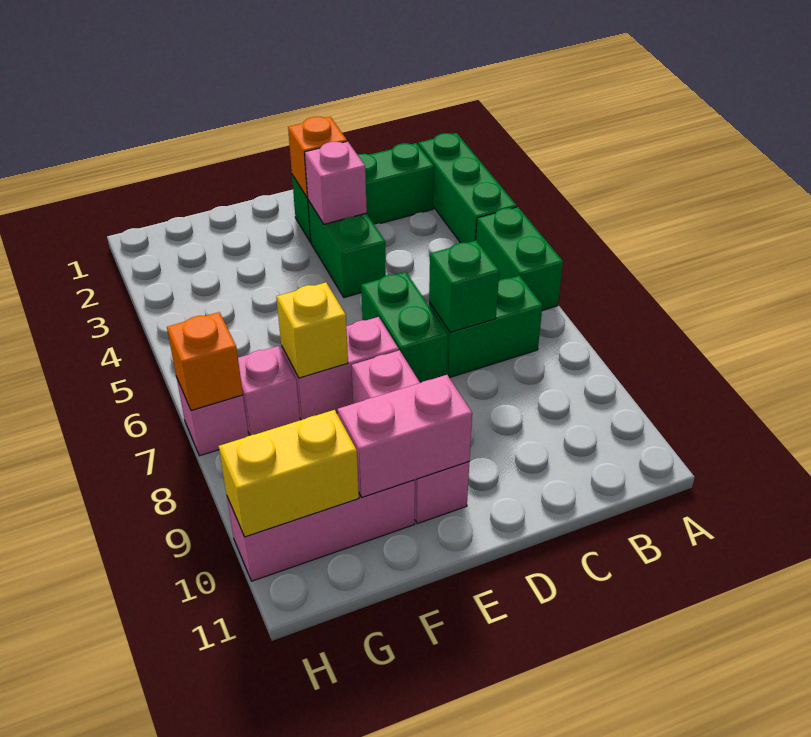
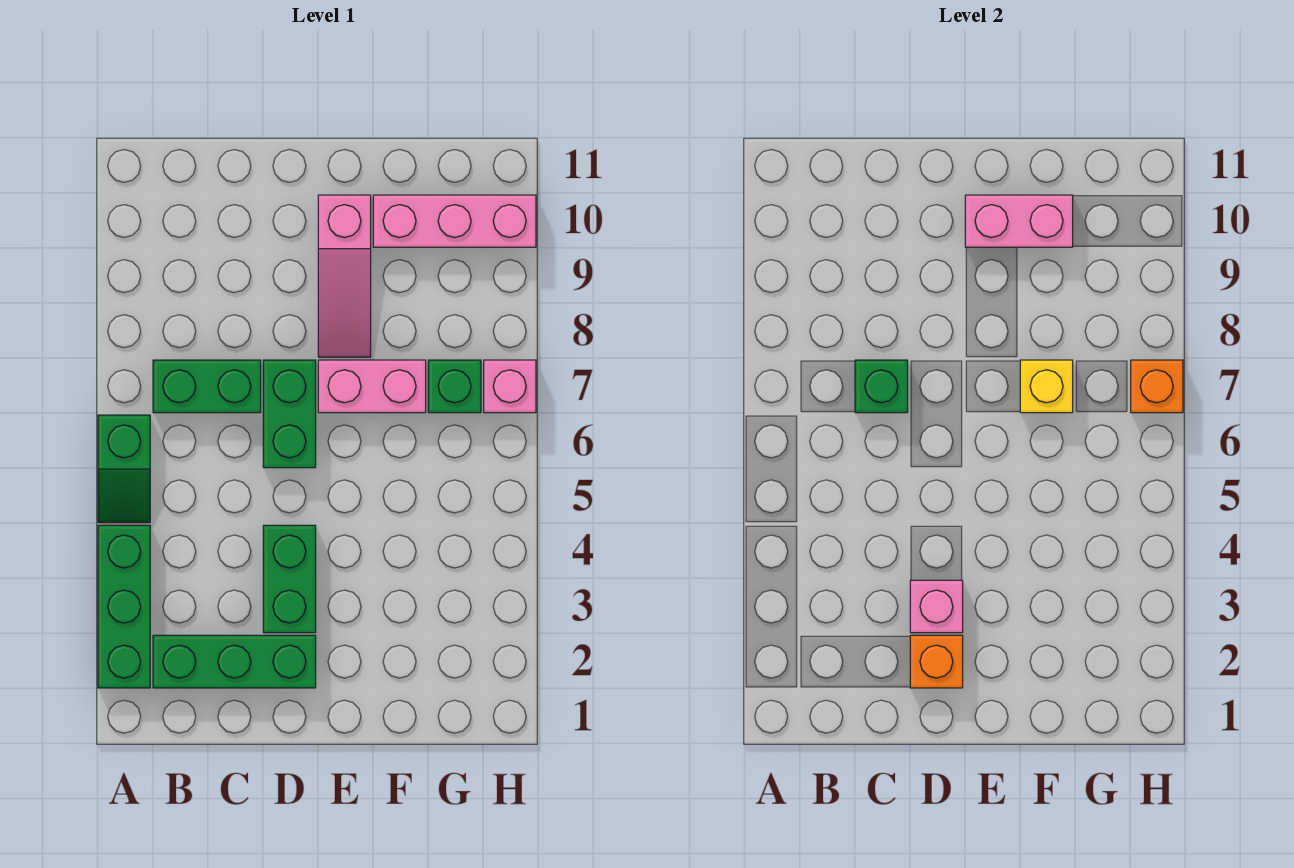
green 1x2 brick [476,207,563,310] -> green 1x2 slope [98,415,150,523]
pink 1x3 brick [352,350,469,524] -> pink 1x3 slope [318,195,371,357]
pink 1x1 brick [238,346,300,435] -> green 1x1 brick [428,360,481,413]
yellow 1x2 brick [219,410,359,537] -> none

